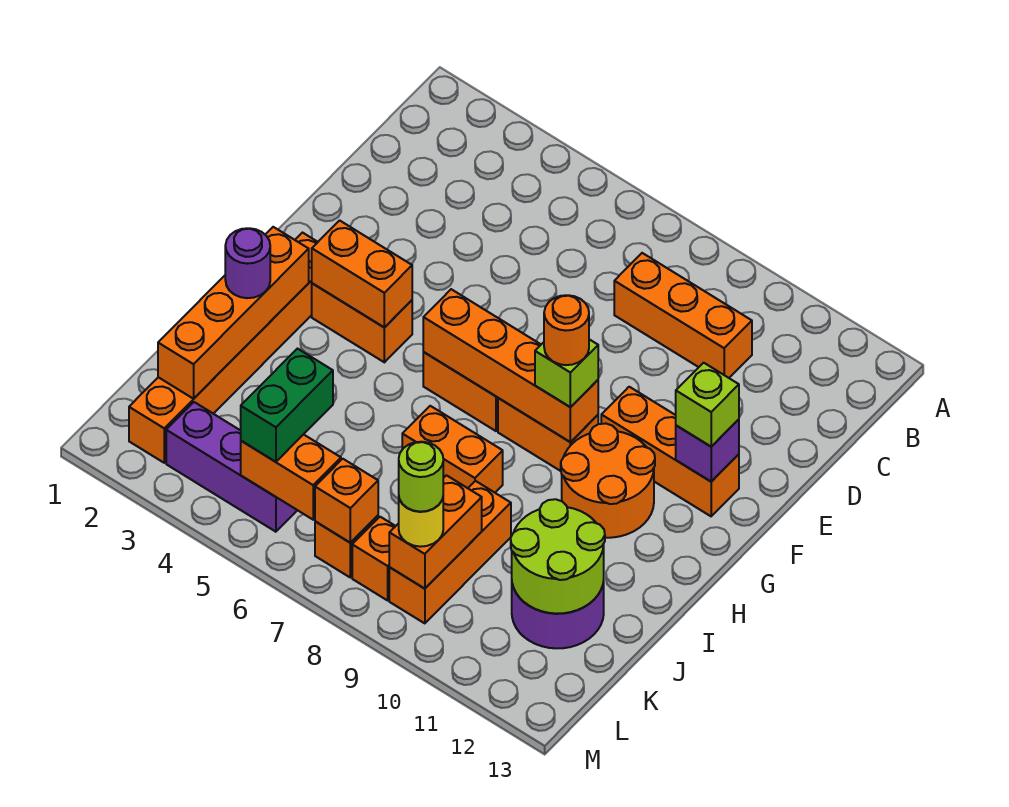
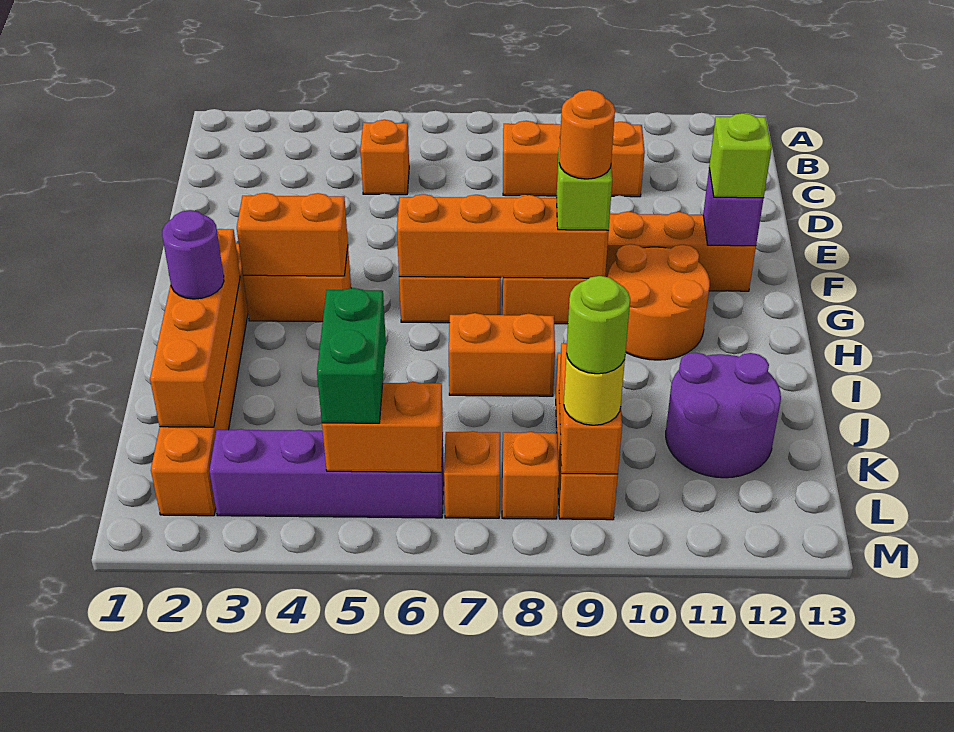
lime 2x2 round brick [511,499,605,614] -> none
purple 1x3 brick [166,402,297,532] -> purple 1x4 brick [209,429,444,518]
orange 1x1 brick [315,459,378,543] -> orange 1x1 brick moved to [360,120,409,195]

